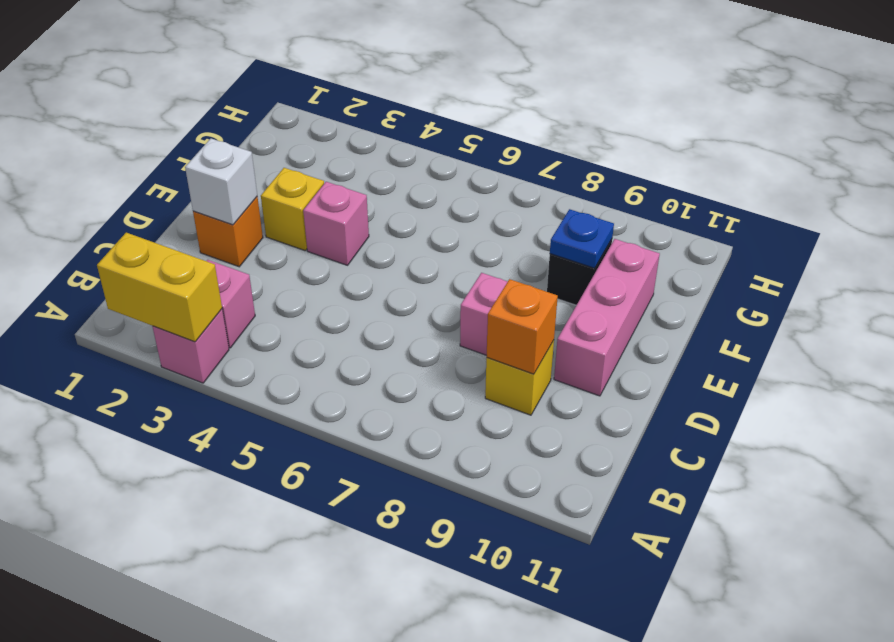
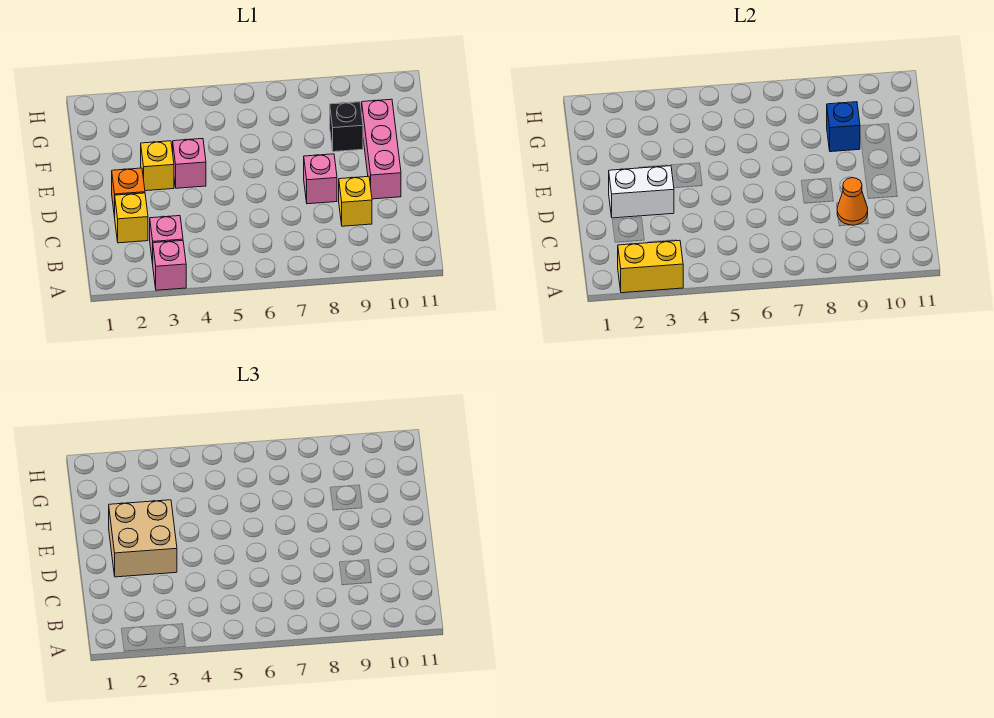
none -> yellow 1x1 brick [115,193,148,243]
orange 1x1 brick [487,279,558,374] -> orange 1x1 cone [837,178,868,225]
white 1x1 brick [185,139,257,225] -> white 1x2 brick [609,166,674,218]
none -> tan 2x2 brick [109,500,177,577]
blue 1x1 plate [550,209,614,268] -> blue 1x1 brick [827,102,860,152]

